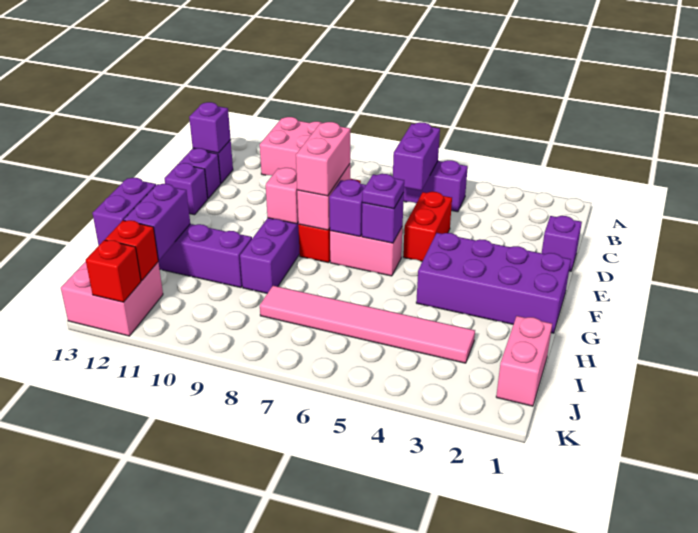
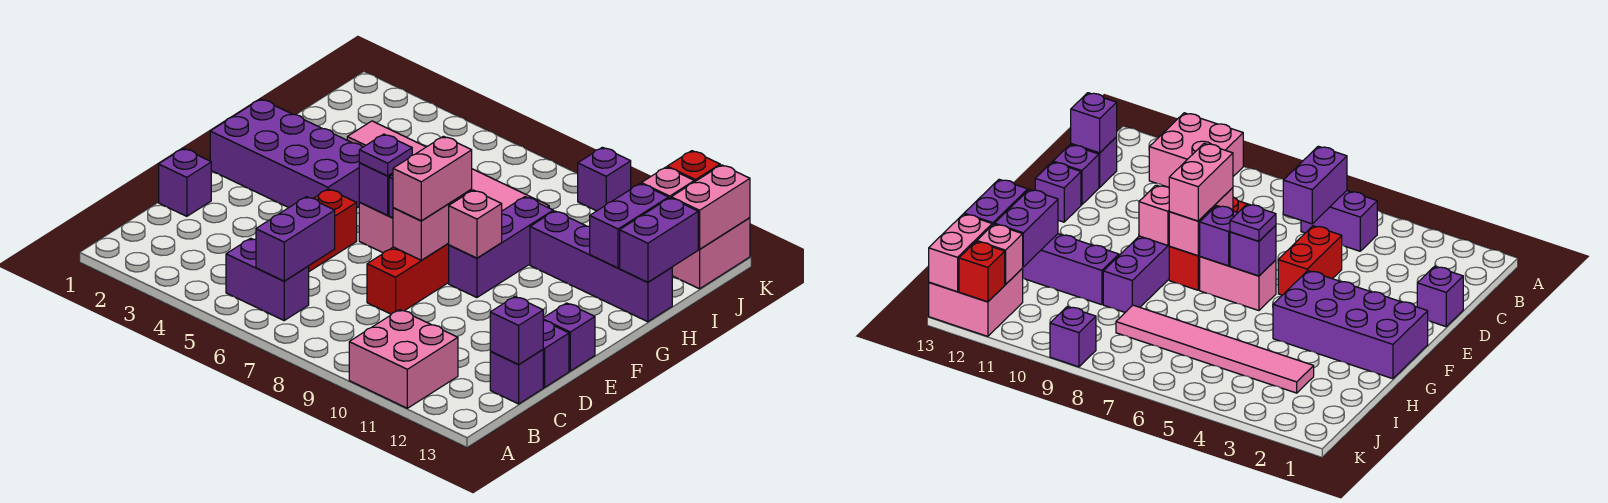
pink 1x2 brick [496,316,552,406] -> pink 1x2 brick moved to [671,165,750,249]
red 1x1 brick [105,220,158,281] -> pink 1x1 brick [641,167,694,198]
none -> purple 1x1 brick [578,147,631,211]

